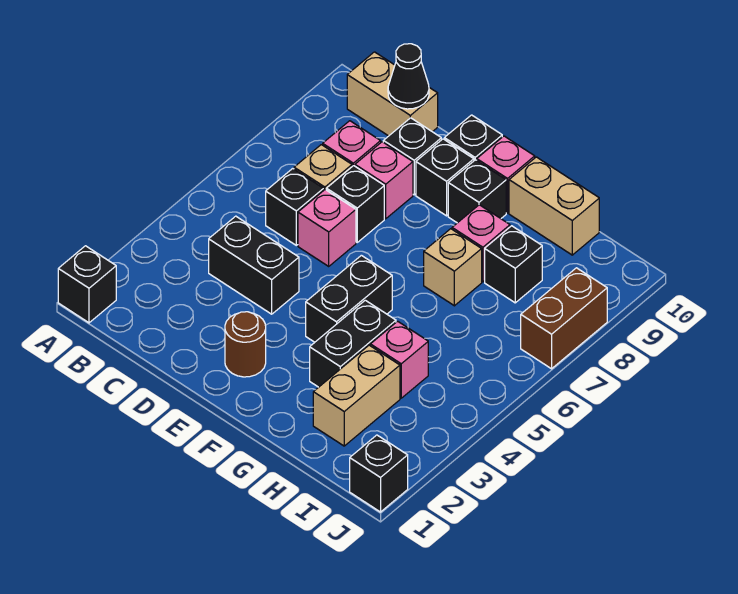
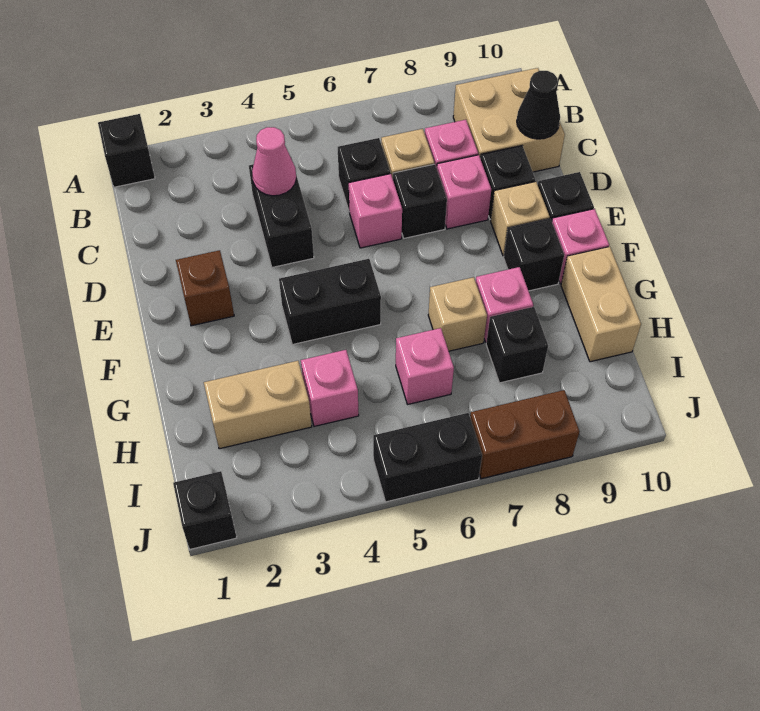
tan 1x2 brick [347,52,438,136] -> tan 2x2 brick [453,68,565,172]
none -> pink 1x1 cone [252,127,296,196]
brown 1x1 round brick [225,312,266,377] -> brown 1x1 brick [176,250,234,326]
black 1x1 brick [416,139,474,216] -> tan 1x1 brick [491,182,550,256]
black 1x2 brick [310,300,396,387] -> black 1x2 brick moved to [373,413,482,502]
none -> pink 1x1 brick [396,328,454,404]

